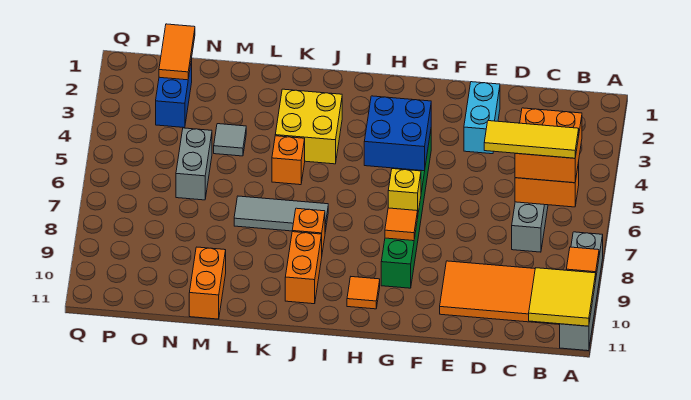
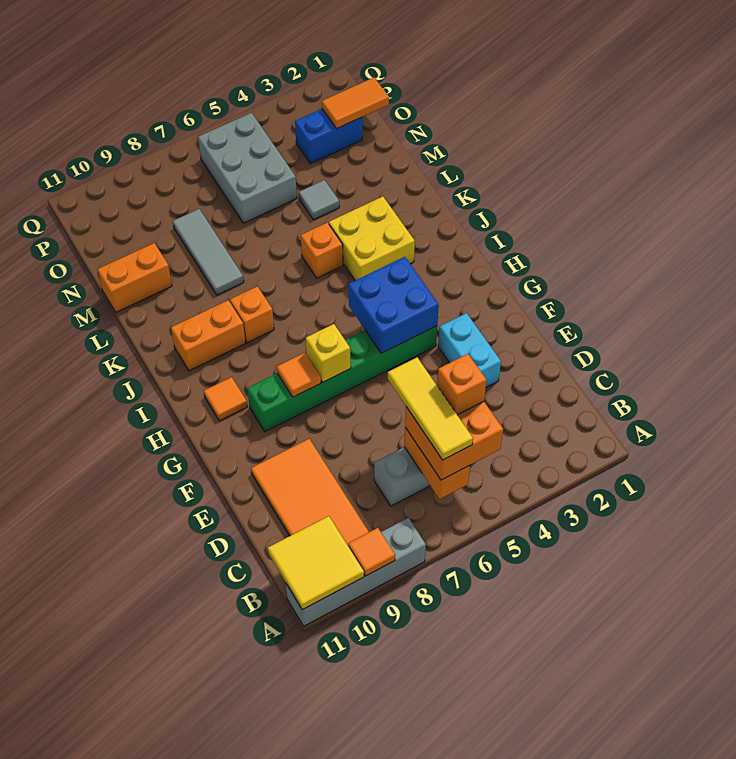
none -> orange 1x1 brick [437,354,486,415]
cyan 1x2 brick [464,82,500,154] -> cyan 1x2 brick turned to [438,313,501,387]
grey 1x3 tile [234,196,328,232] -> grey 1x3 tile moved to [173,209,244,295]
grey 1x2 brick [176,128,212,200] -> grey 2x3 brick [198,113,297,223]

